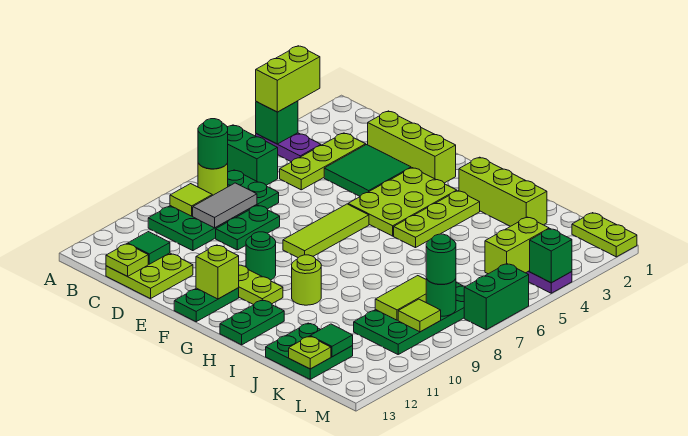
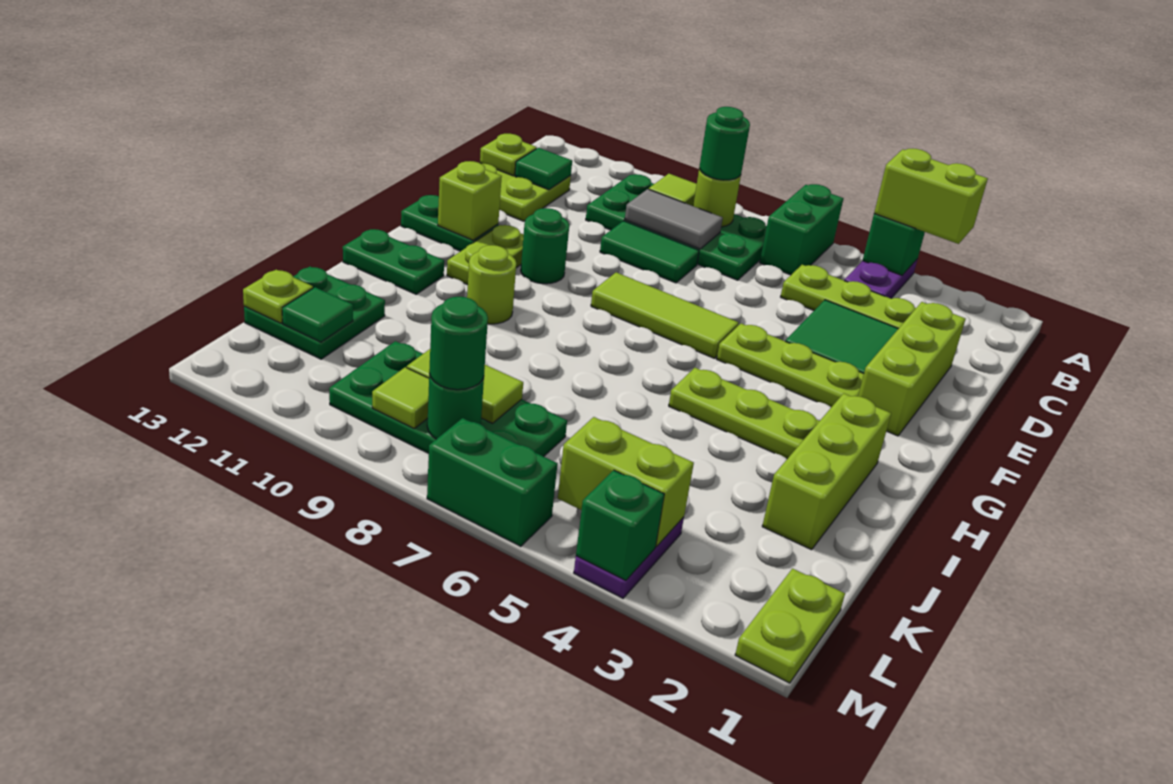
green 1x2 plate [216,205,280,250] -> green 1x2 tile [600,221,699,283]
lime 2x3 plate [348,168,457,236] -> lime 1x3 plate [717,323,864,407]

